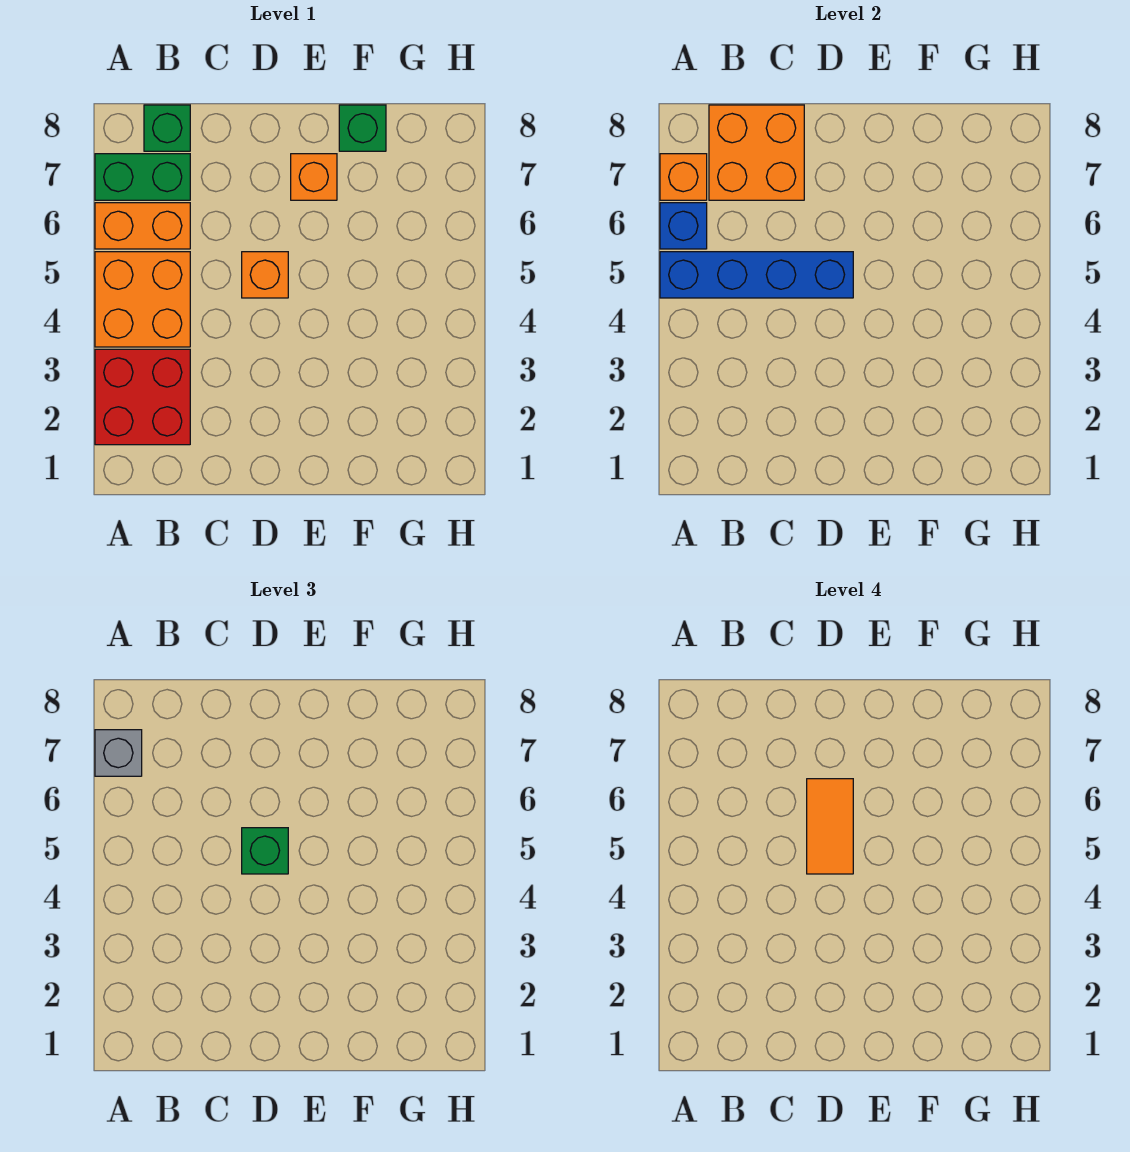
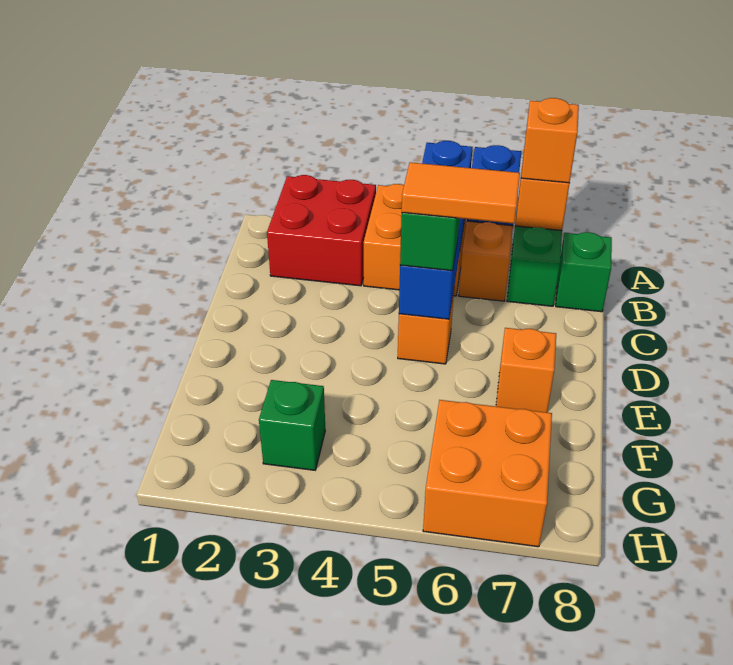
grey 1x1 brick [95,730,142,776] -> orange 1x1 brick [521,98,579,183]
orange 2x2 brick [709,105,804,200] -> orange 2x2 brick moved to [423,400,552,547]
green 1x1 brick [339,105,386,151] -> green 1x1 brick moved to [259,380,325,470]

